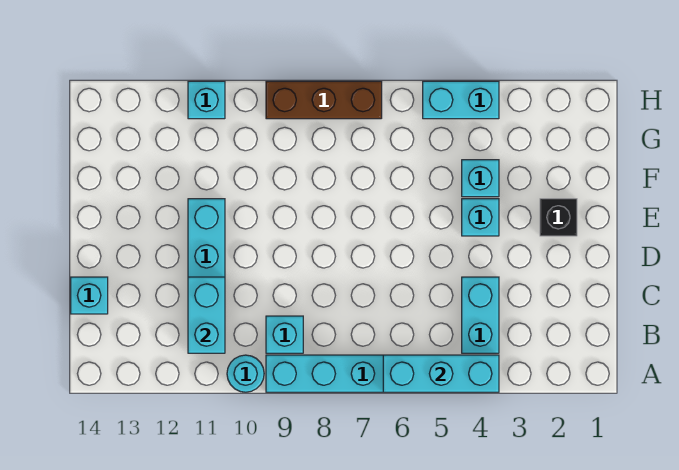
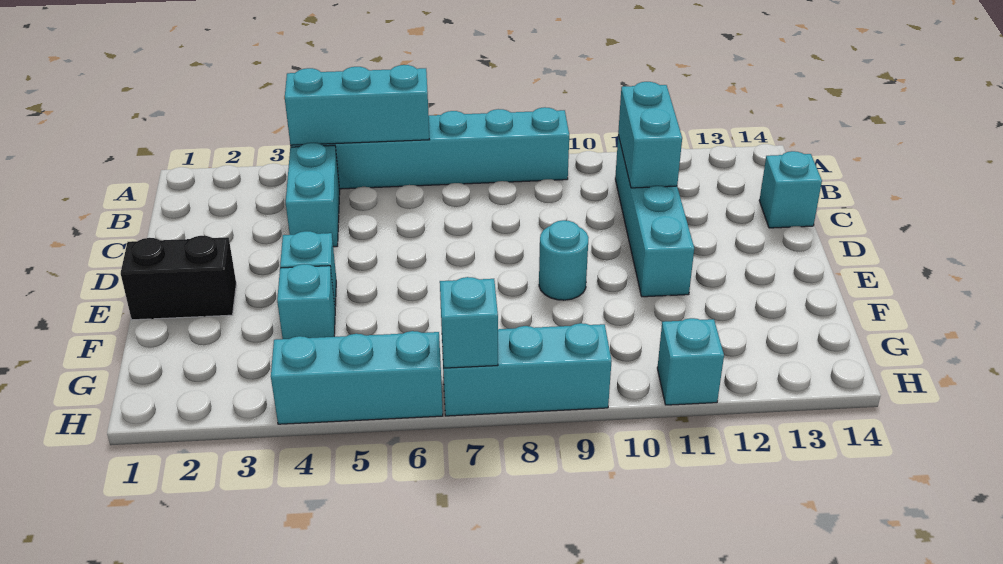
cyan 1x1 round brick [227,355,264,392] -> cyan 1x1 round brick moved to [539,220,589,300]
cyan 1x1 brick [266,316,303,353] -> cyan 1x1 brick moved to [440,277,498,368]
black 1x1 brick [540,199,577,236] -> black 1x2 brick [121,236,236,320]
cyan 1x2 brick [423,81,499,119] -> cyan 1x3 brick [271,331,443,424]
brown 1x3 brick [266,81,382,119] -> cyan 1x3 brick [442,323,612,416]

